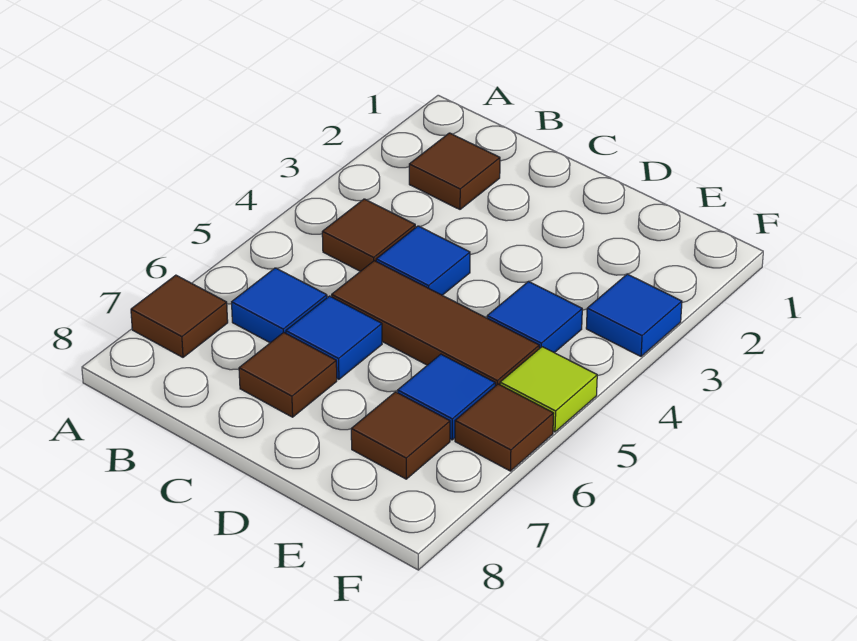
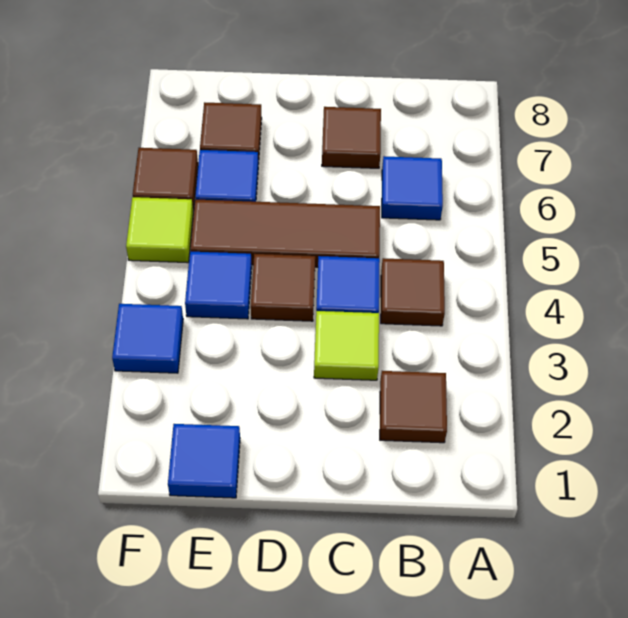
brown 1x1 tile [131,275,228,357] -> brown 1x1 tile moved to [251,254,315,321]
none -> lime 1x1 tile [314,311,379,380]
blue 1x1 tile [286,296,382,379] -> blue 1x1 tile moved to [168,424,240,498]

